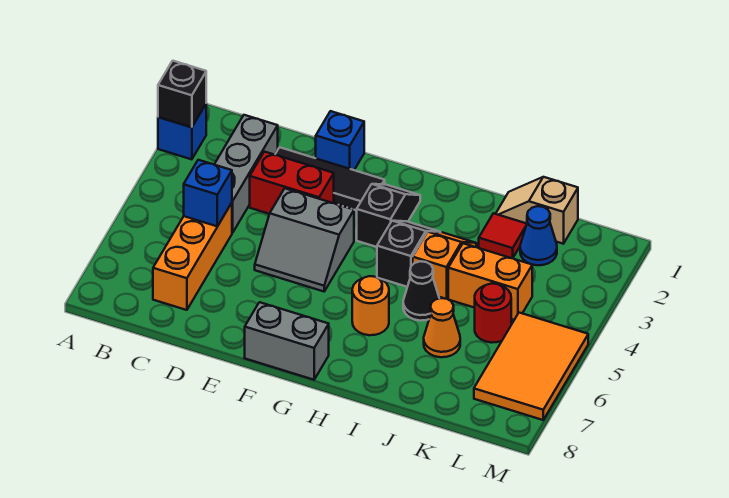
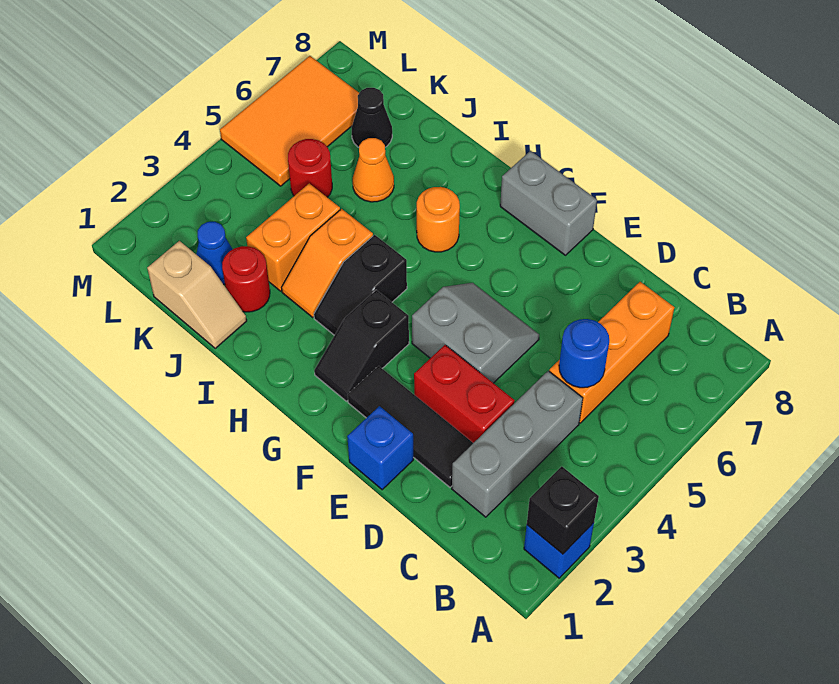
blue 1x1 brick [184,160,232,226] -> blue 1x1 round brick [559,319,609,388]
black 1x1 cone [403,261,439,321] -> black 1x1 cone moved to [352,88,392,147]
red 1x1 tile [479,213,527,258] -> red 1x1 round brick [222,246,270,312]
orange 1x2 brick [448,243,532,320] -> orange 1x2 brick turned to [246,184,340,291]

